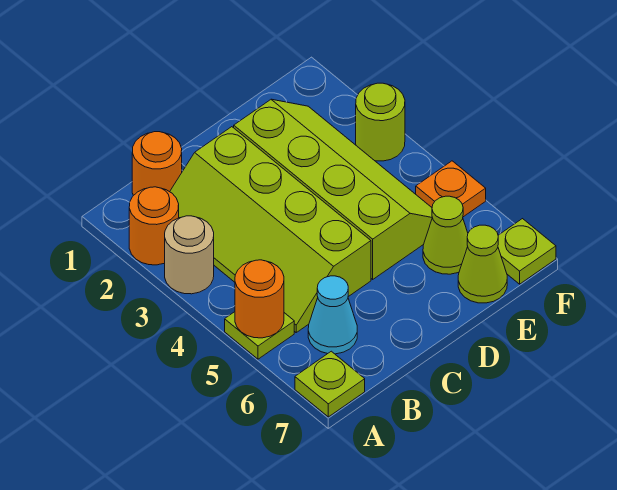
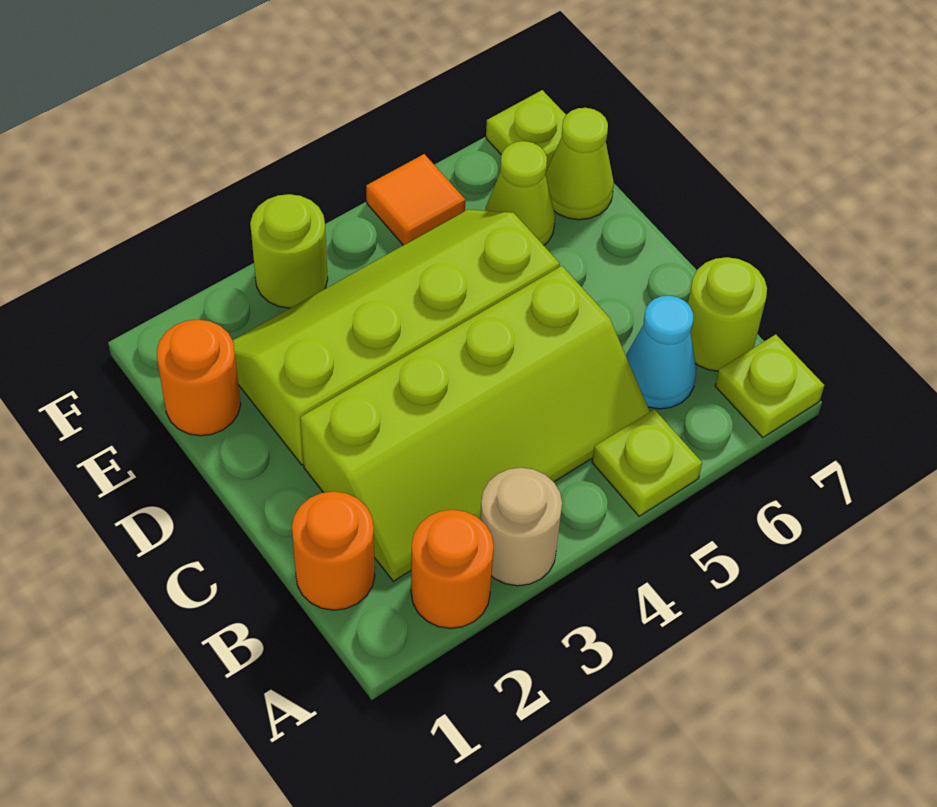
orange 1x1 round brick [235,260,284,338] -> orange 1x1 round brick moved to [157,320,241,436]
none -> lime 1x1 round brick [688,257,767,371]
orange 1x1 plate [416,161,486,217] -> orange 1x1 tile [366,154,465,245]

